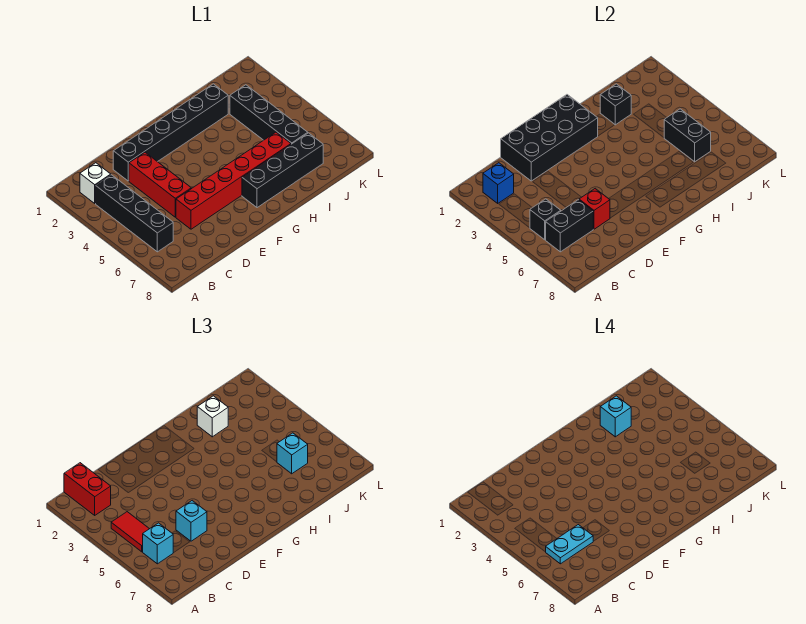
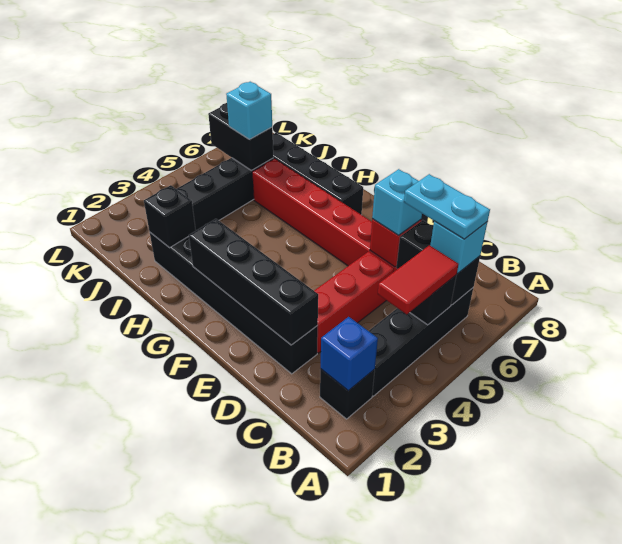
red 1x2 brick [64,463,111,515] -> none
white 1x1 brick [80,163,111,203] -> black 1x1 brick [320,369,375,419]
black 2x4 brick [501,95,598,181] -> black 1x4 brick [189,219,318,345]
white 1x1 brick [197,396,228,437] -> none
cyan 1x1 brick [600,396,631,437] -> none
black 1x2 brick [664,109,711,162] -> black 1x2 brick turned to [208,103,273,171]

